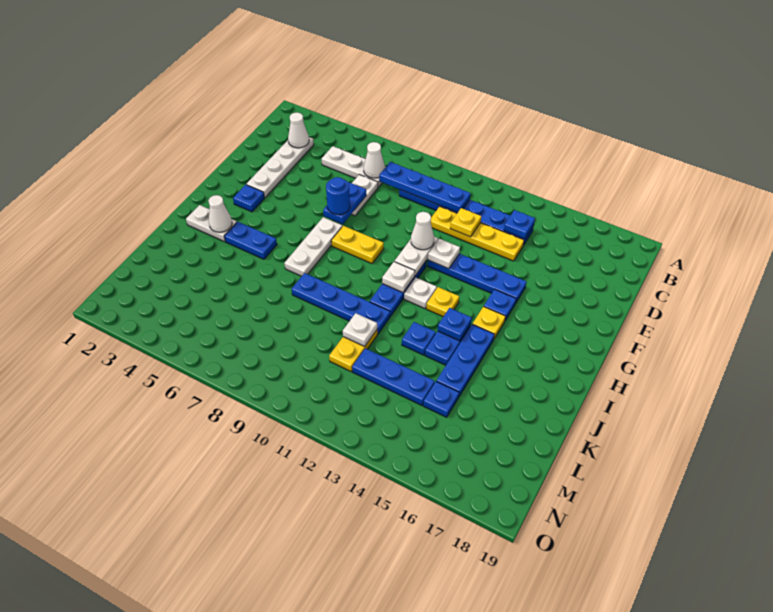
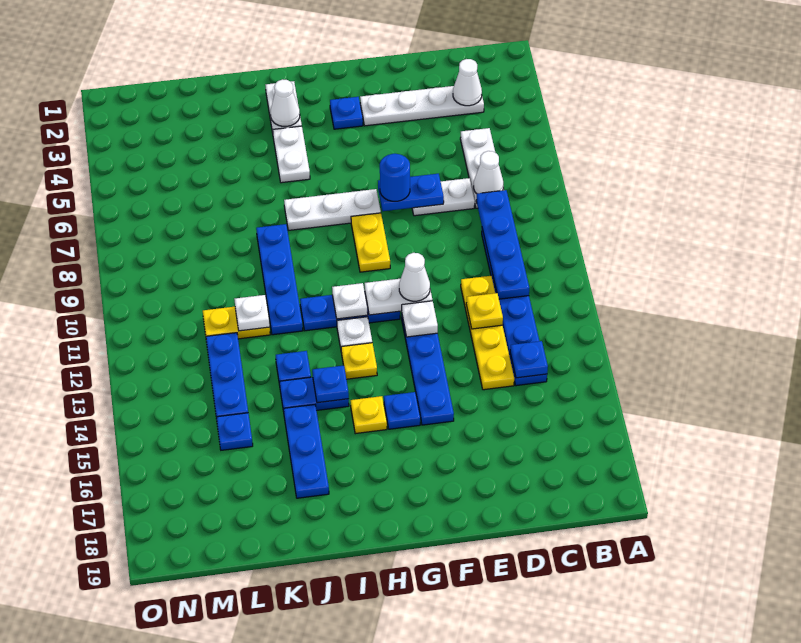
blue 1x2 plate [224,222,277,259] -> white 1x2 plate [273,126,310,183]
blue 1x3 plate [436,324,494,396] -> blue 1x3 plate turned to [284,405,329,498]

